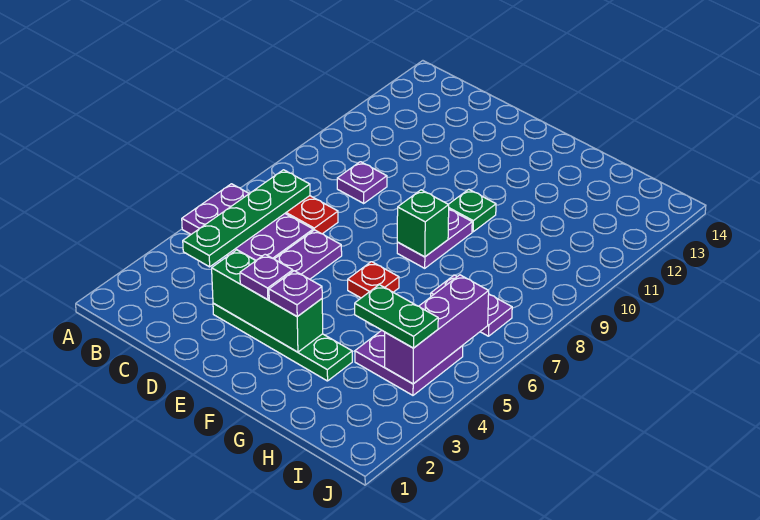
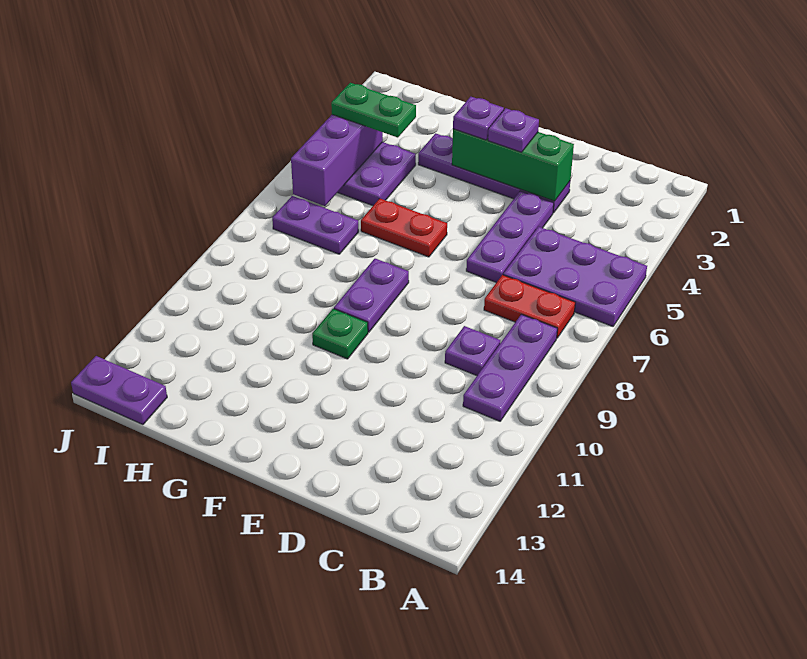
green 1x4 plate [183,170,310,267] -> none
none -> purple 1x3 plate [463,314,557,421]
green 1x4 plate [213,303,352,381] -> purple 1x4 plate [418,133,570,213]
red 1x1 plate [348,262,399,298] -> red 1x2 plate [361,198,447,257]
green 1x1 brick [397,190,449,257] -> none
none -> purple 1x2 plate [71,356,167,425]

